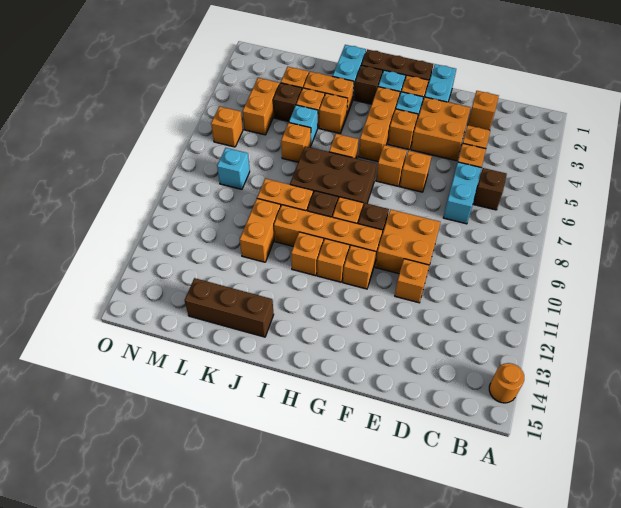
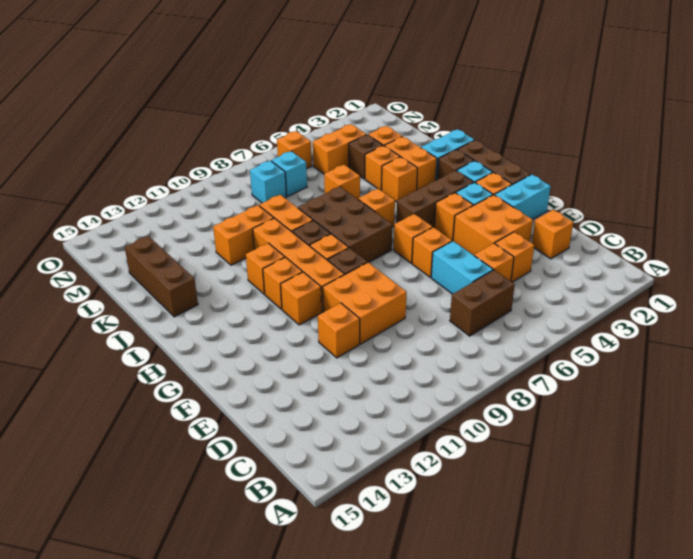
orange 1x1 round brick [489,363,524,403] -> none
brown 1x1 brick [473,168,507,210] -> brown 1x2 brick [450,270,515,336]
cyan 1x2 brick [443,162,481,224] -> cyan 1x2 brick turned to [431,241,493,294]
orange 1x3 brick [358,87,400,162] -> brown 1x3 brick [396,171,474,227]
cyan 1x1 brick [289,105,318,145] -> cyan 1x1 brick moved to [271,151,307,196]

